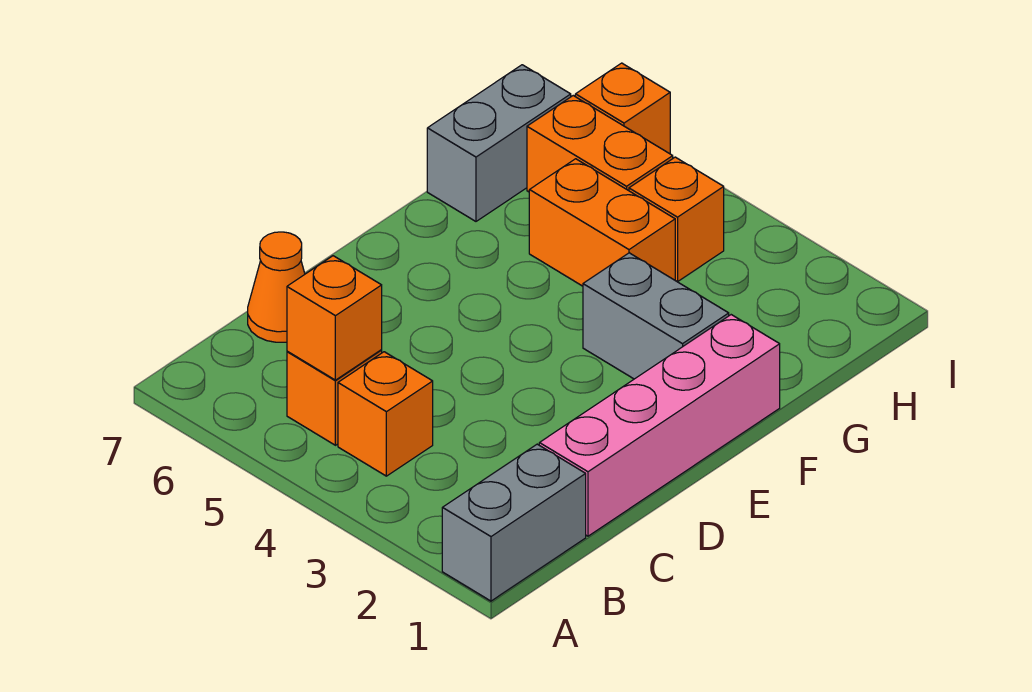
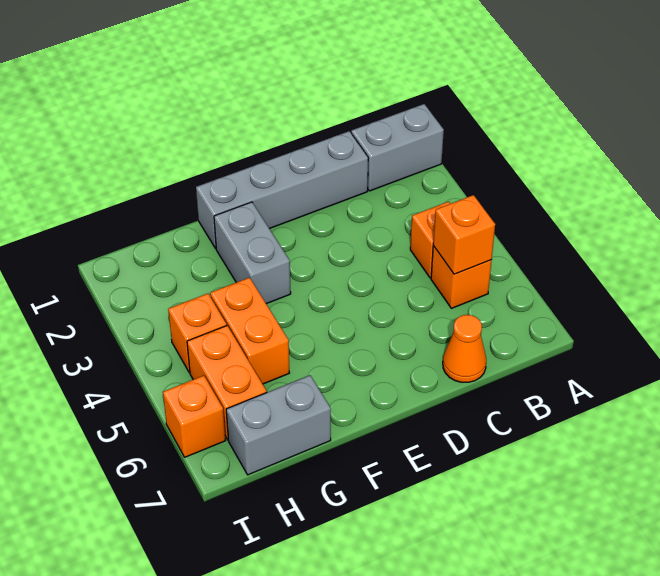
pink 1x4 brick [539,315,780,536] -> grey 1x4 brick [196,131,368,248]

